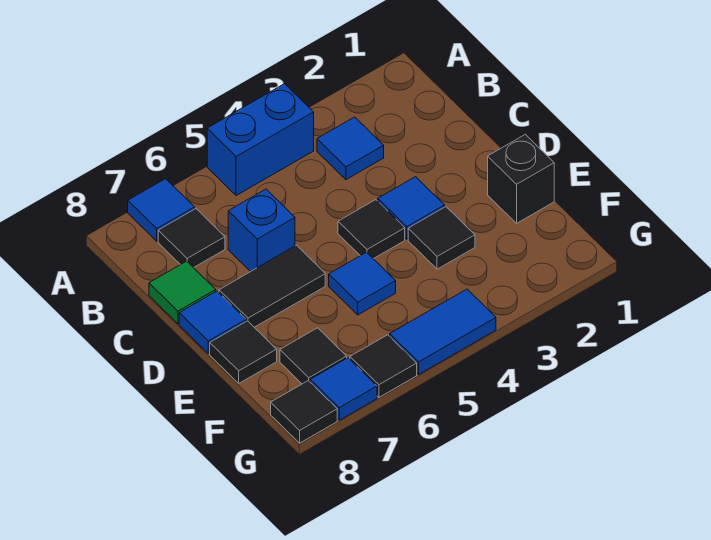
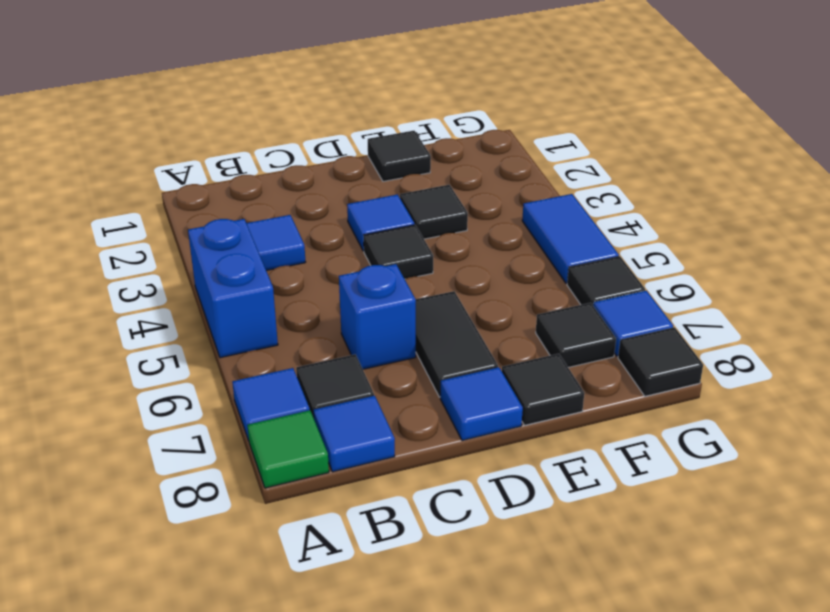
green 1x1 tile [149,261,216,324] -> green 1x1 tile moved to [248,410,329,488]
black 1x1 brick [488,134,554,223] -> black 1x1 tile [368,131,431,181]
blue 1x1 tile [329,252,396,315] -> blue 1x1 tile moved to [314,396,395,472]

